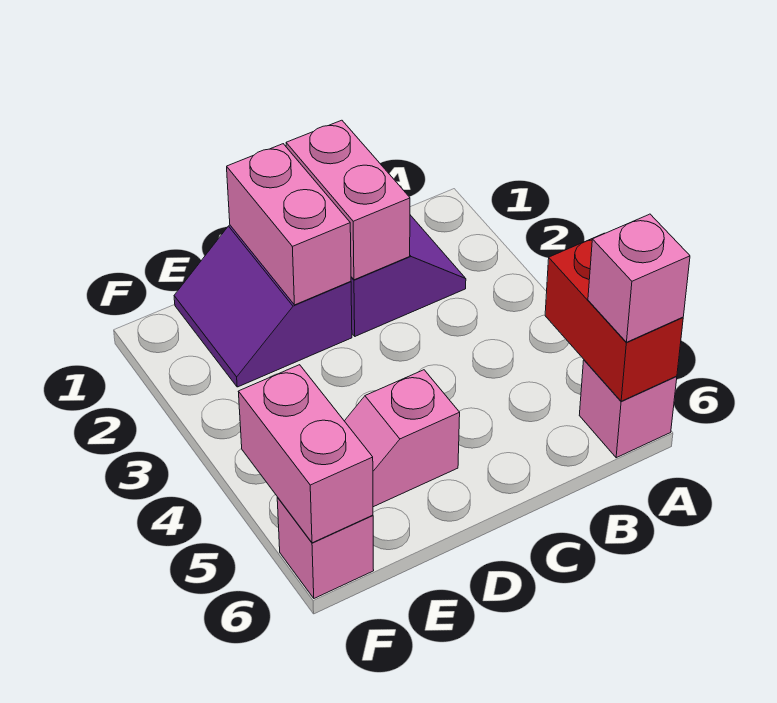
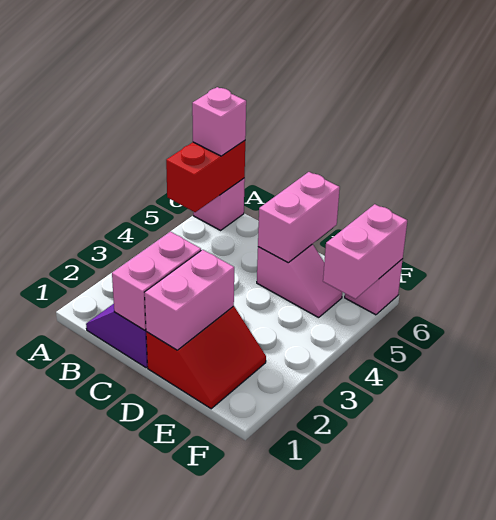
purple 2x2 slope [174,225,352,387] -> red 2x2 slope [146,306,266,409]
none -> pink 1x2 brick [258,172,340,263]

